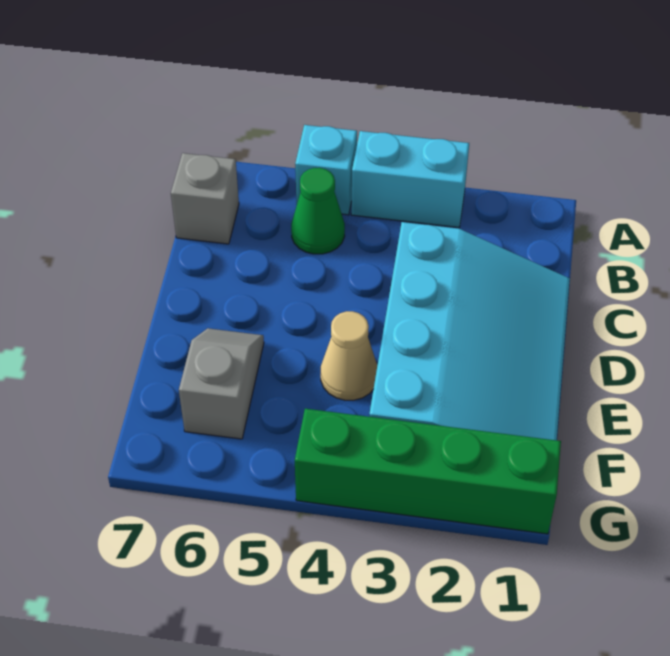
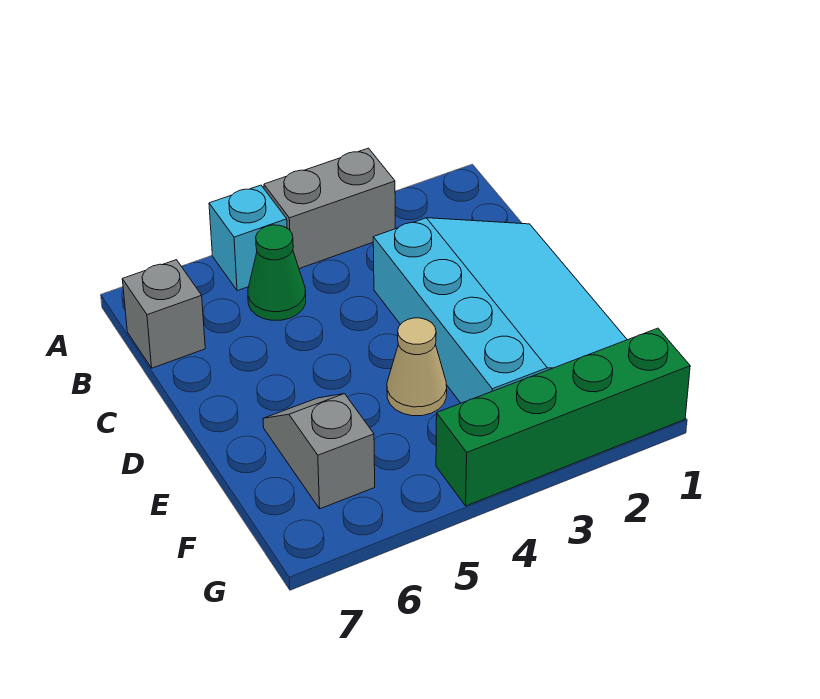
cyan 1x2 brick [351,131,469,228] -> grey 1x2 brick [264,148,395,269]

